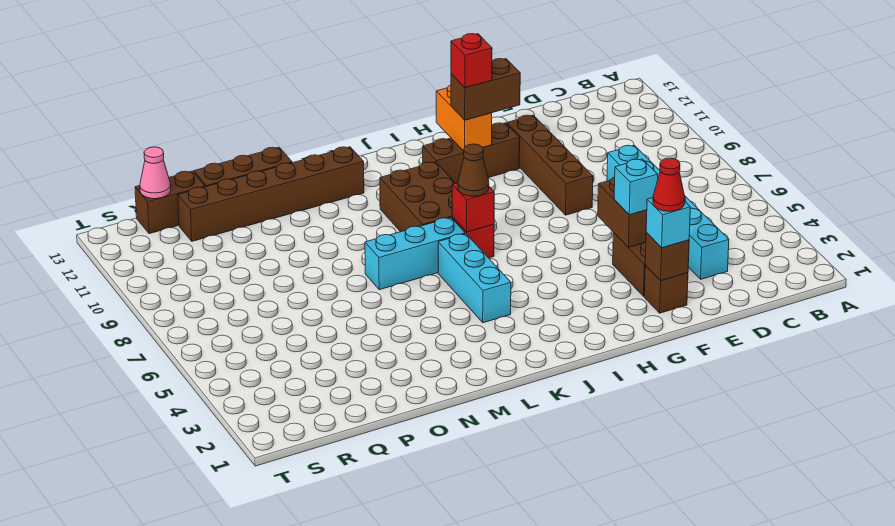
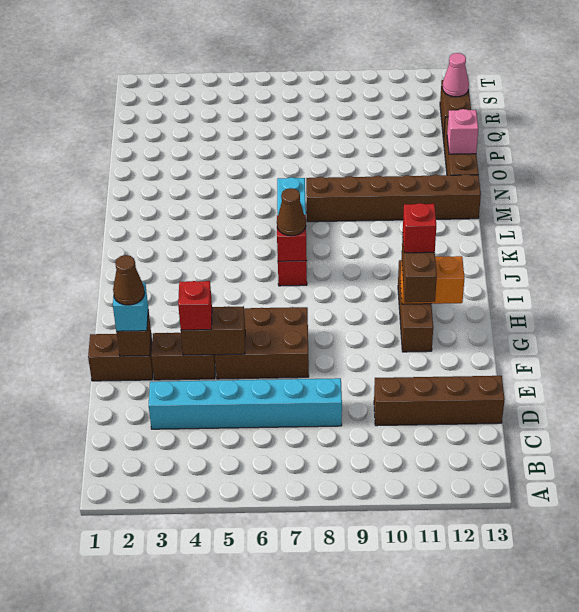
brown 1x1 brick [644,265,688,313] -> brown 1x2 brick [88,334,153,381]
red 1x1 cone [653,158,685,211] -> brown 1x1 cone [113,255,145,305]
cyan 1x1 brick [614,159,658,215] -> red 1x1 brick [178,281,212,330]
brown 1x4 brick [507,115,593,215] -> brown 1x4 brick moved to [374,376,505,426]
brown 2x3 brick [380,162,456,232] -> brown 2x3 brick moved to [215,307,309,379]
cyan 1x3 brick [438,234,511,323] -> none
brown 1x6 brick [178,147,364,241] -> brown 1x6 brick turned to [306,174,481,222]
none -> pink 1x1 brick [447,109,478,154]

